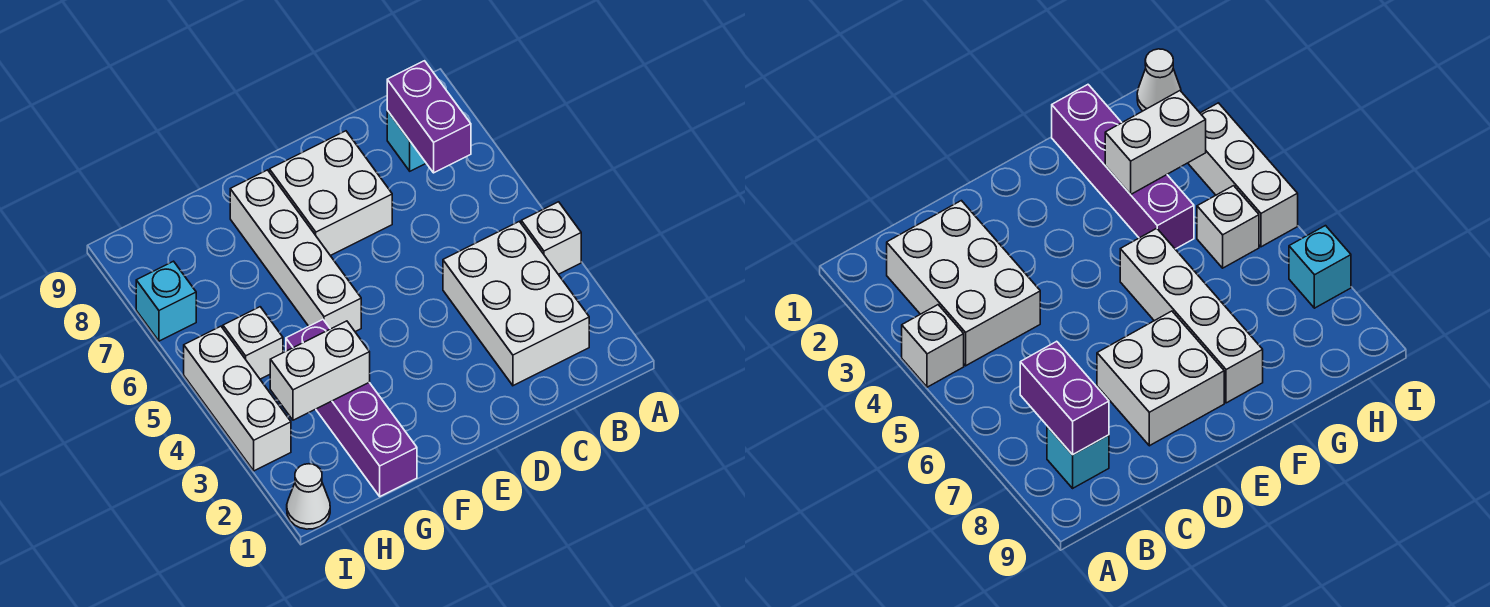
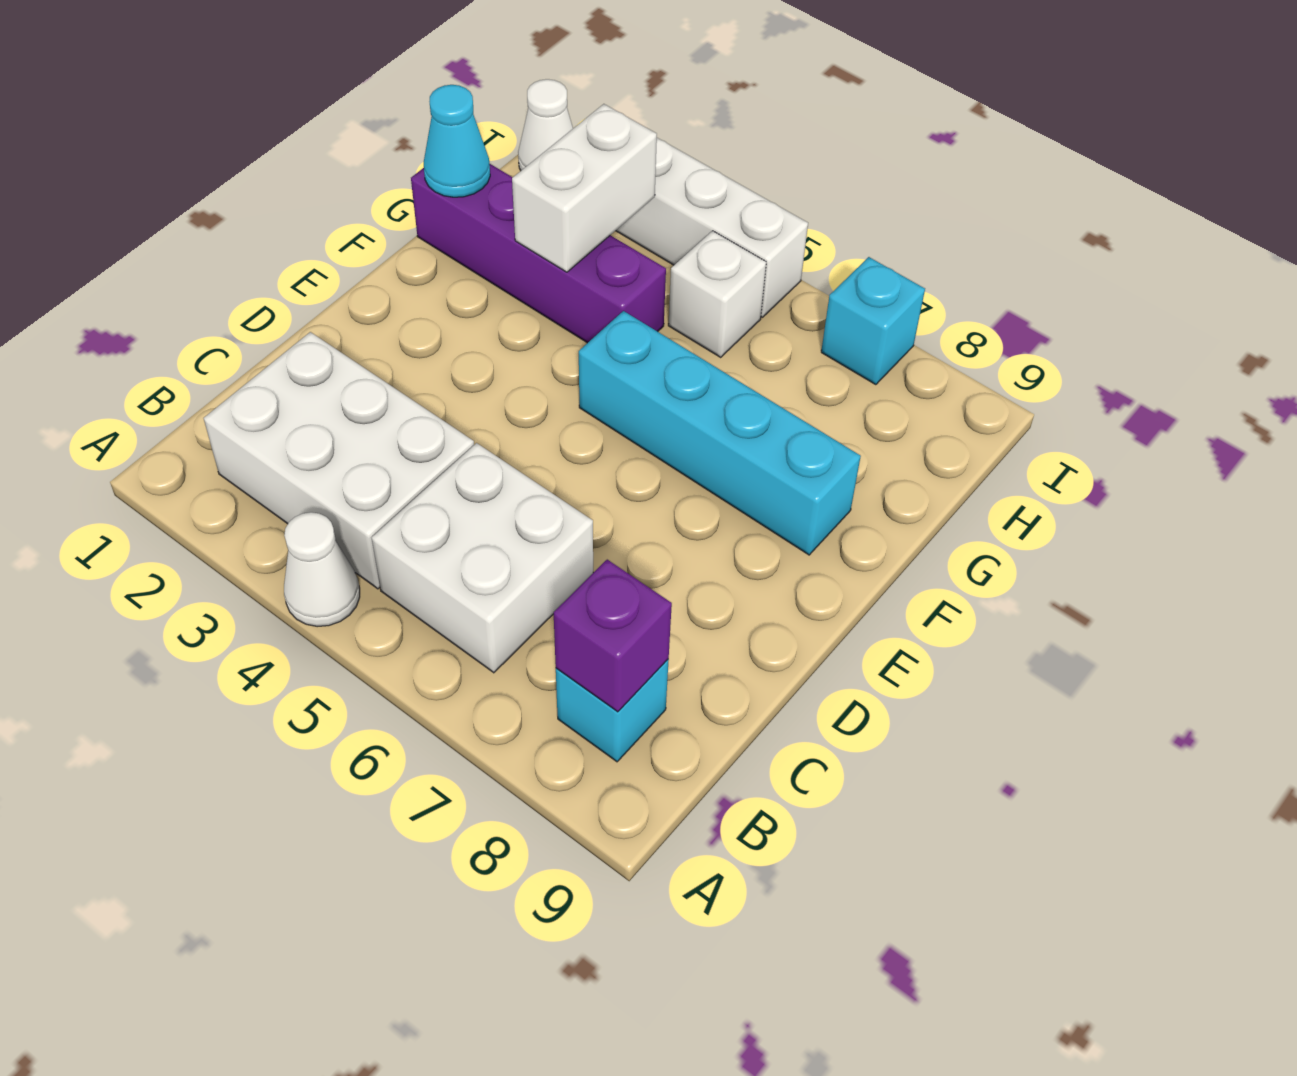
white 1x1 brick [521,202,581,274] -> white 1x1 cone [284,512,360,627]
purple 1x2 brick [387,61,471,173] -> purple 1x1 brick [554,560,672,712]
white 2x2 brick [270,131,392,256] -> white 2x2 brick moved to [372,443,593,673]
white 1x4 brick [230,170,361,332] -> cyan 1x4 brick [579,311,861,555]
none -> cyan 1x1 cone [424,85,490,197]

